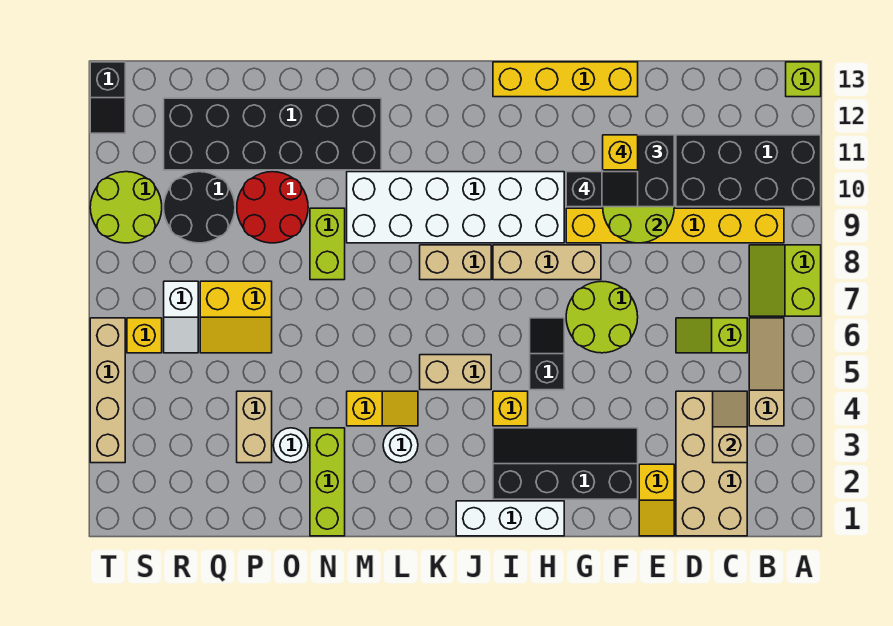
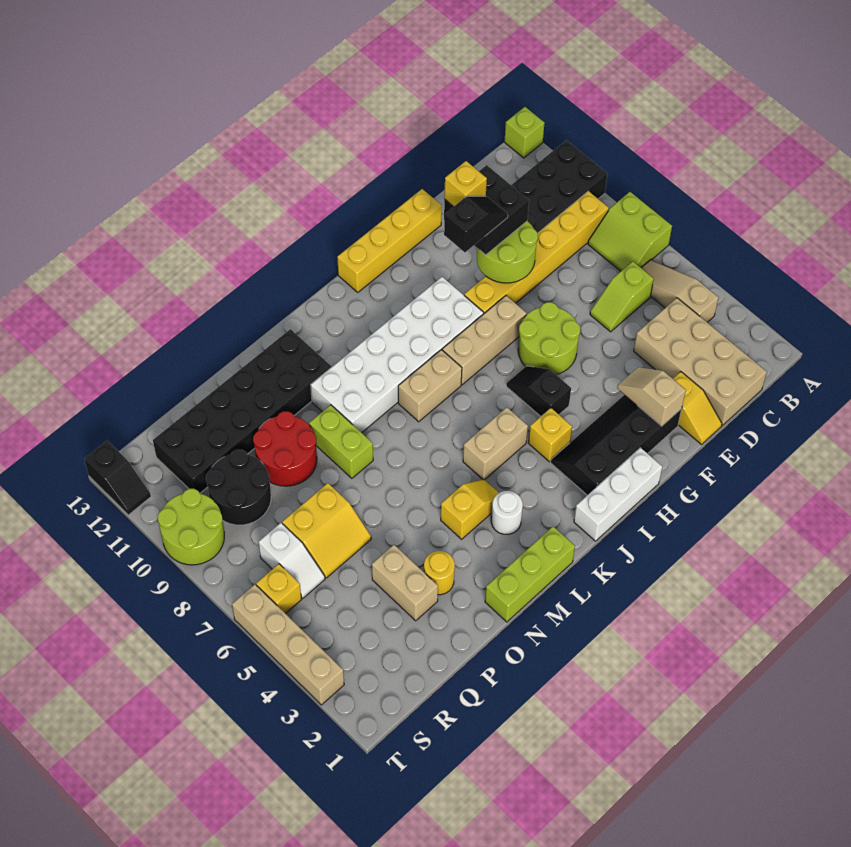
tan 1x2 slope [713,391,747,463] -> tan 1x2 slope moved to [617,367,686,426]
lime 1x3 brick [310,428,345,536] -> lime 1x3 brick turned to [485,526,575,622]
white 1x1 round brick [273,428,308,463] -> yellow 1x1 round brick [424,551,455,595]

